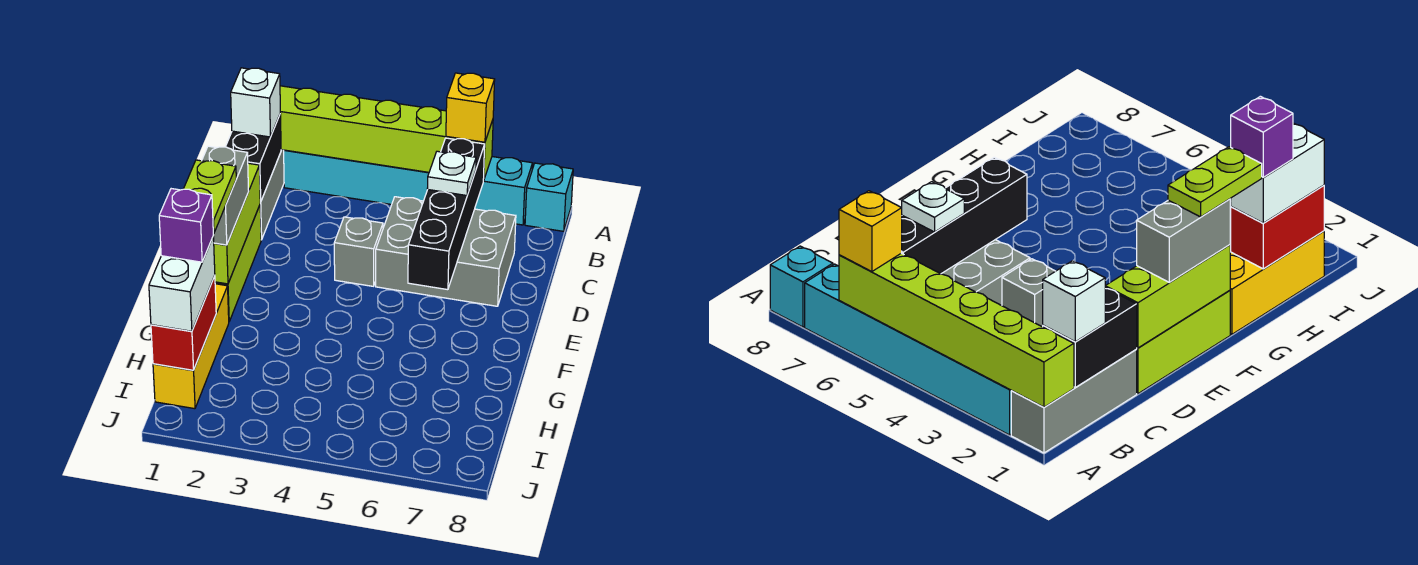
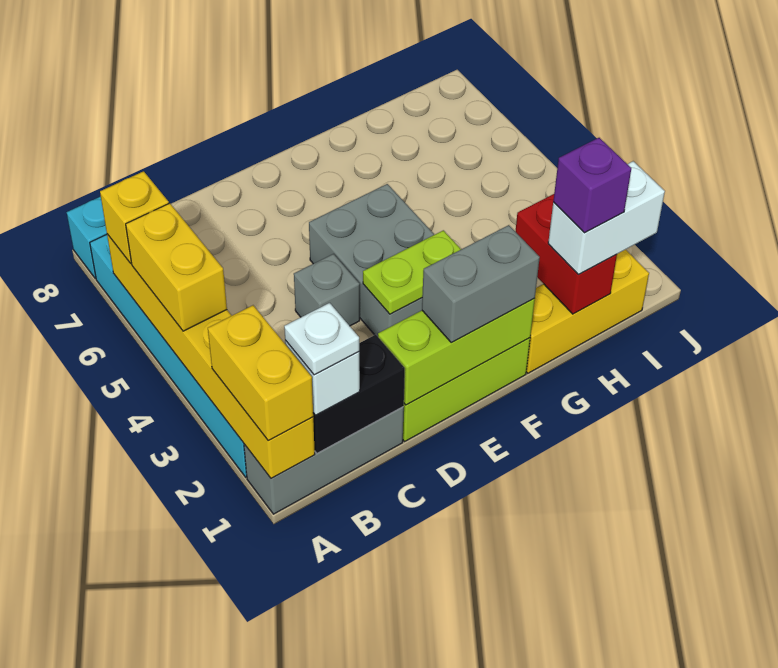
lime 1x6 brick [280,86,493,181] -> yellow 1x6 brick [107,234,315,478]
none -> yellow 1x2 brick [208,305,313,440]
none -> yellow 1x2 brick [126,203,227,331]
black 1x4 brick [408,138,485,290] -> none
grey 2x3 brick [376,197,516,306] -> grey 2x3 brick moved to [309,184,434,336]
white 1x1 plate [427,151,476,195] -> white 1x1 plate moved to [284,303,359,375]
lime 1x2 plate [184,160,236,234] -> lime 1x2 plate moved to [363,230,461,314]
red 1x2 brick [151,276,216,370] -> red 1x2 brick turned to [515,194,617,314]

